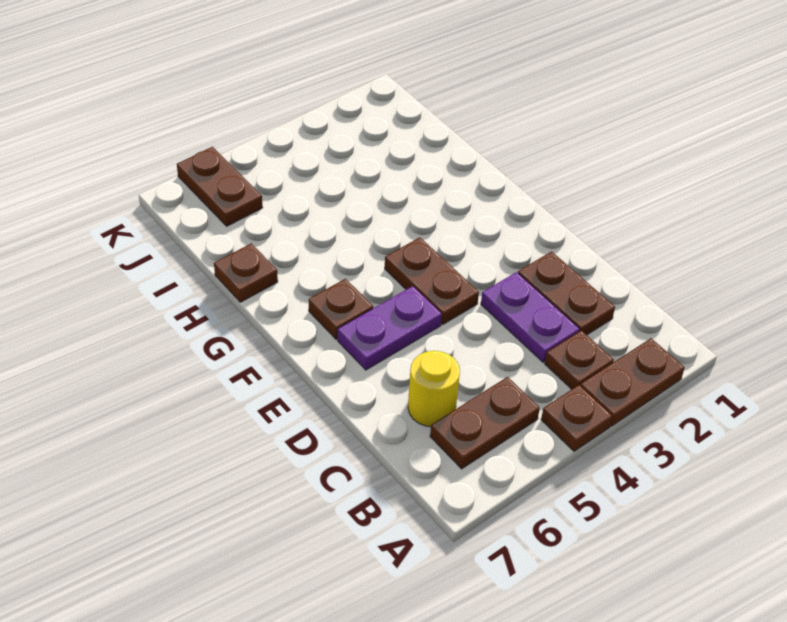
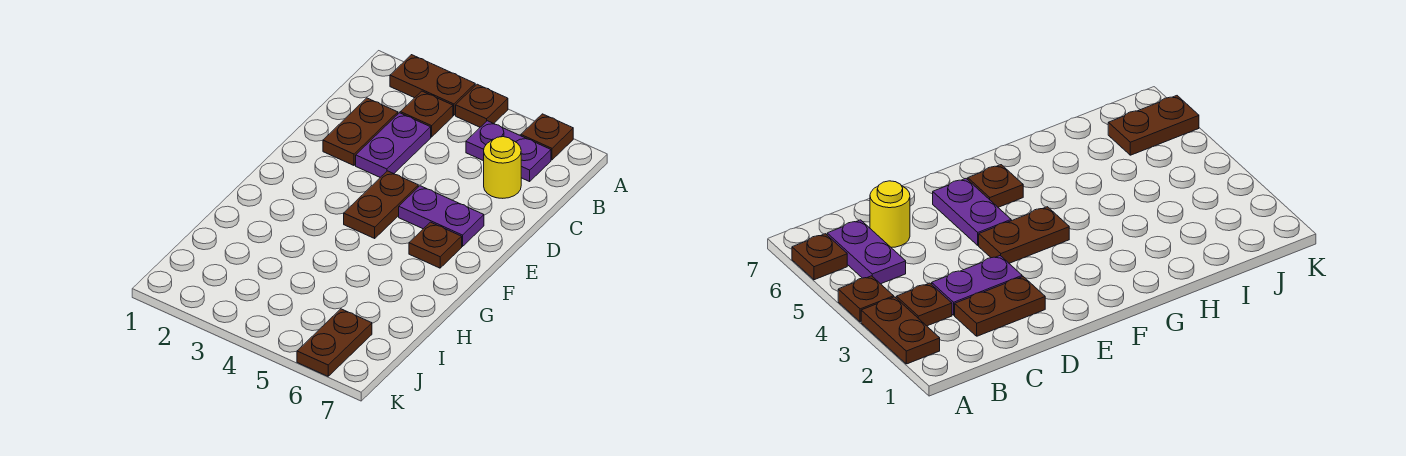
brown 1x2 plate [430,377,540,469] -> purple 1x2 plate [466,121,551,181]
brown 1x1 plate [214,243,278,302] -> brown 1x1 plate moved to [521,114,573,160]

